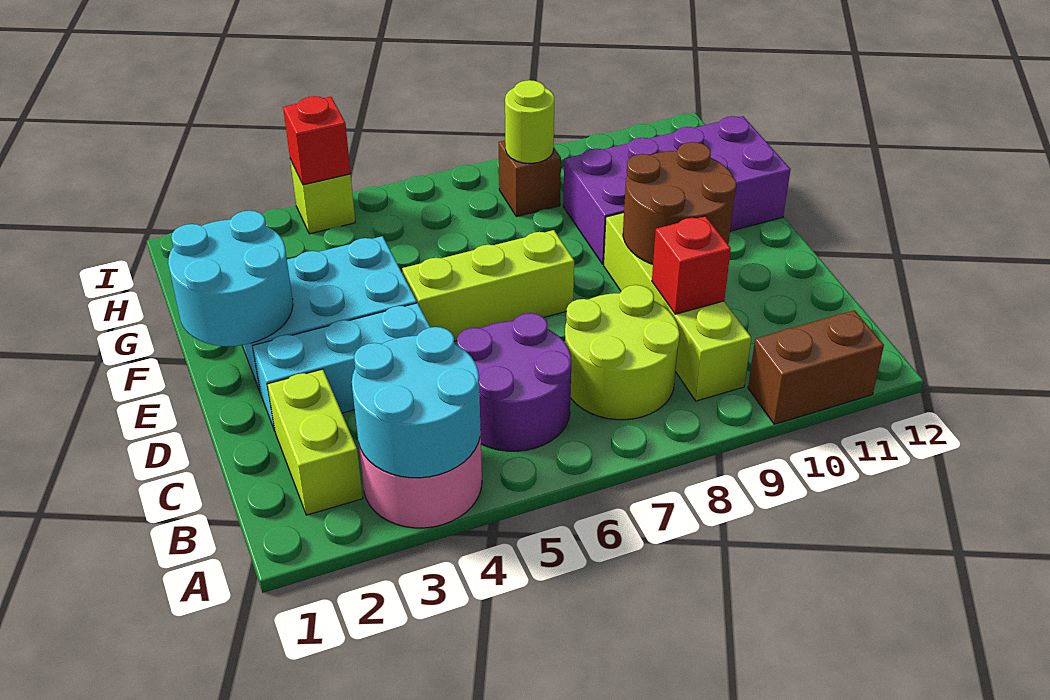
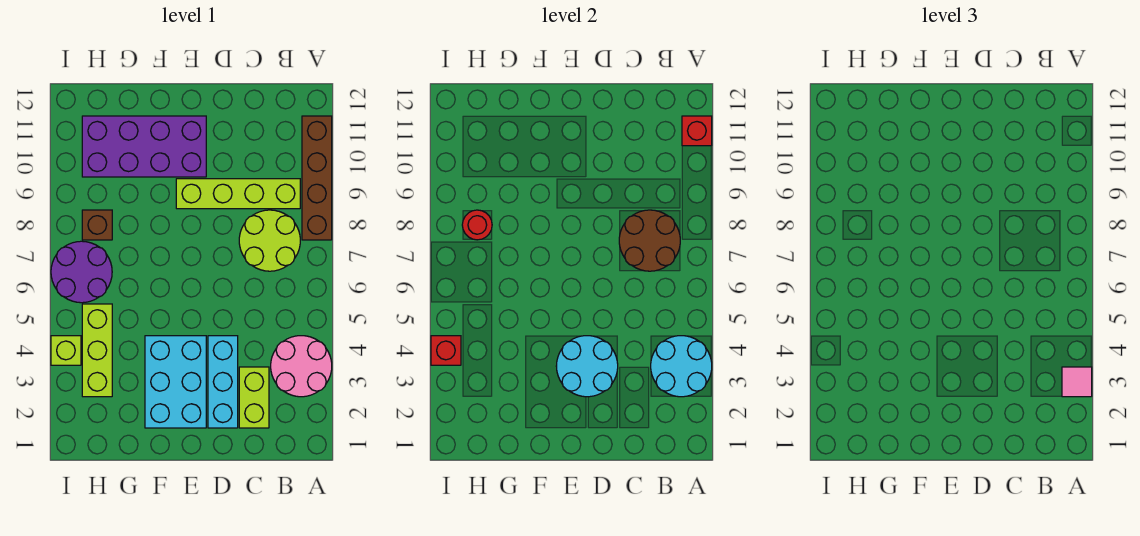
none -> pink 1x1 tile [1062,367,1092,397]
brown 1x2 brick [748,310,884,424] -> brown 1x4 brick [302,116,332,240]
lime 1x2 brick [267,369,363,515] -> lime 1x2 brick turned to [239,367,269,428]
purple 2x2 round brick [457,313,571,451] -> purple 2x2 round brick moved to [51,241,112,303]
red 1x1 brick [652,216,731,314] -> red 1x1 brick moved to [682,116,712,146]
brown 2x2 round brick [623,142,737,264] -> brown 2x2 round brick moved to [619,210,680,271]
cyan 2x2 round brick [168,211,293,346] -> cyan 2x2 round brick moved to [556,336,618,397]
lime 1x3 brick [402,230,574,341] -> lime 1x3 brick moved to [82,304,112,397]
purple 2x4 brick [563,116,791,264] -> purple 2x4 brick turned to [82,116,206,177]
lime 1x1 round brick [505,80,554,163] -> red 1x1 round brick [462,210,492,240]

